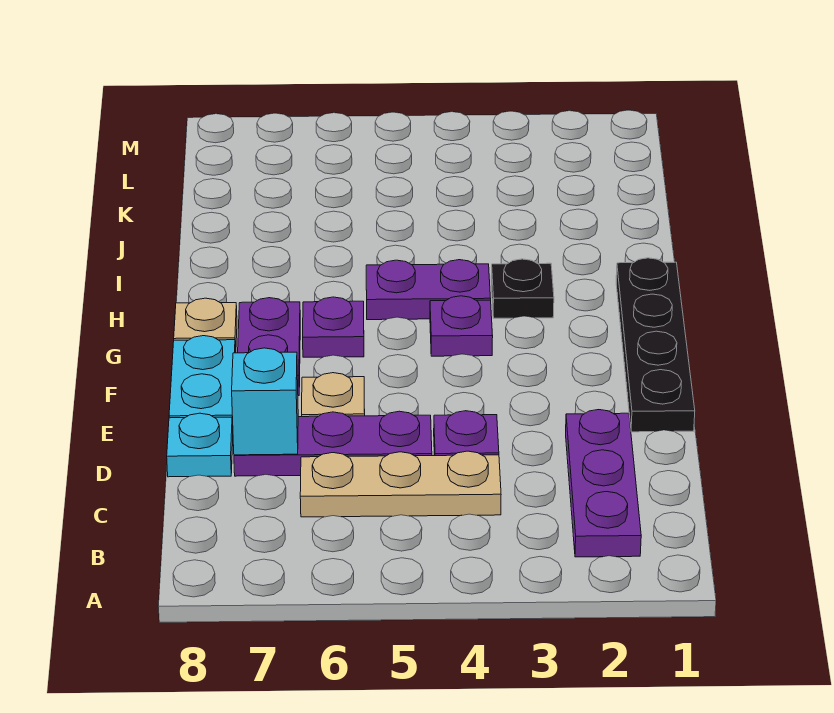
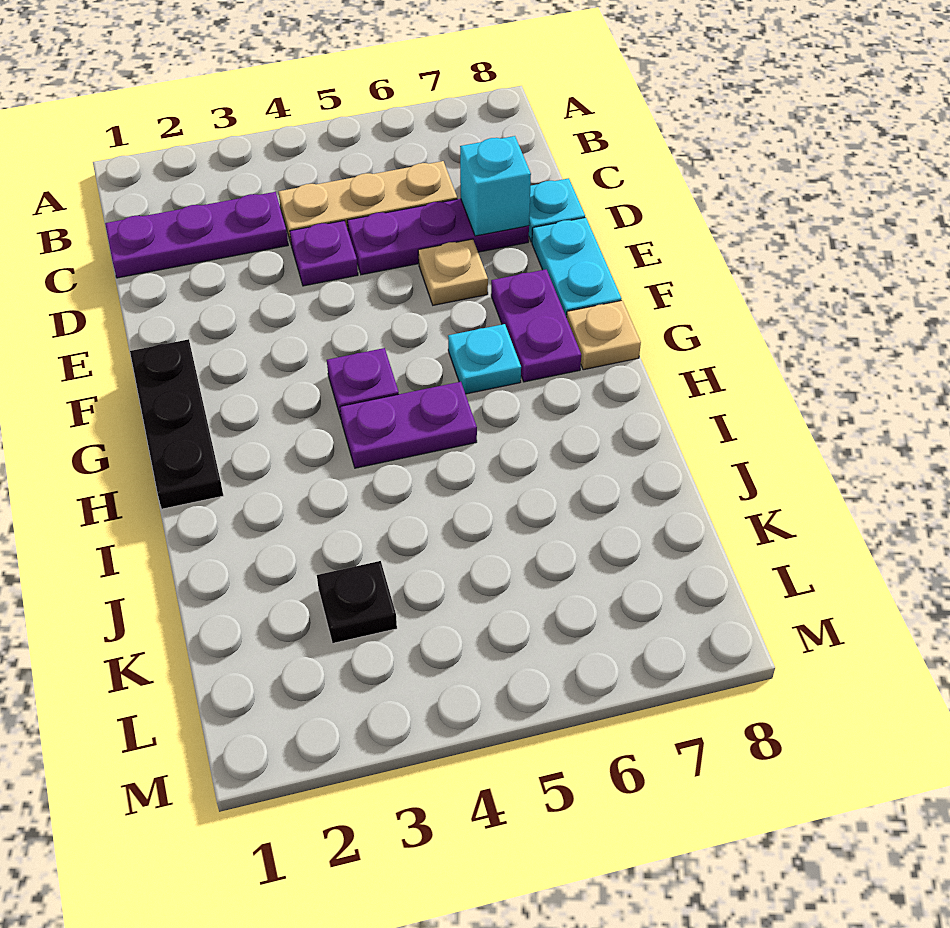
purple 1x3 plate [566,410,641,557] -> purple 1x3 plate turned to [105,192,288,278]
black 1x4 plate [616,258,695,432] -> black 1x3 plate [130,339,223,509]
purple 1x1 plate [303,297,364,357] -> cyan 1x1 plate [448,324,521,394]
black 1x1 plate [491,259,554,318] -> black 1x1 plate moved to [317,561,397,643]

